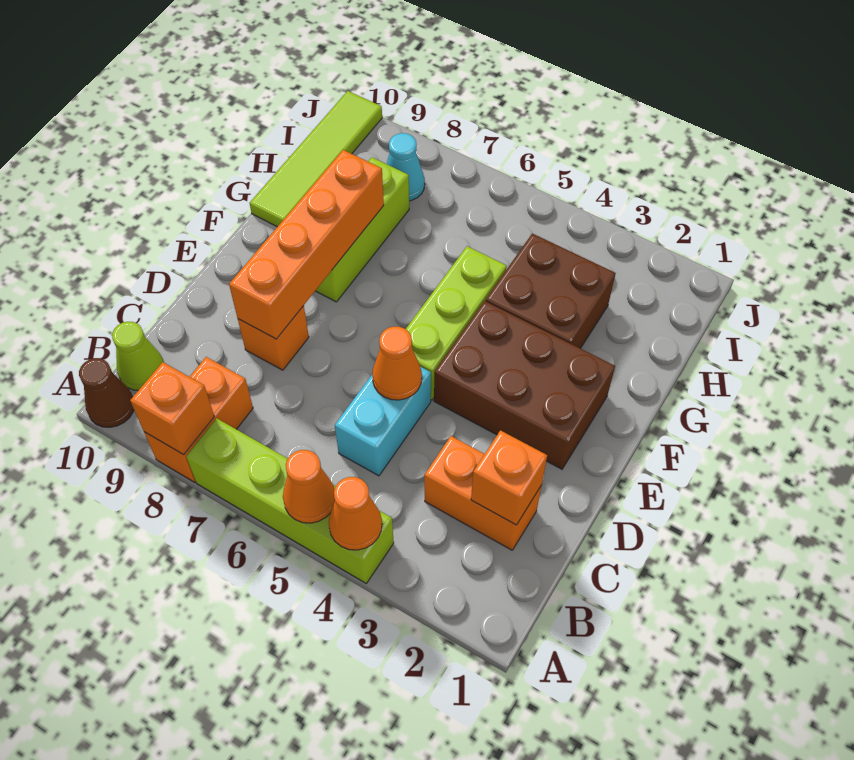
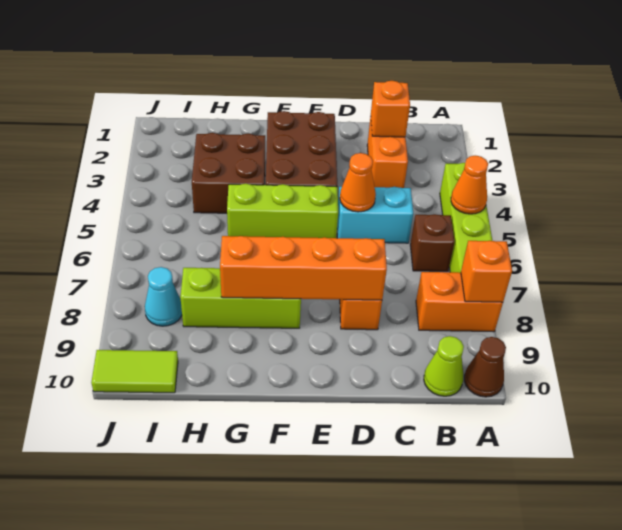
orange 1x1 cone [329,477,382,550] -> none
none -> brown 1x1 brick [410,214,455,271]
lime 1x4 tile [250,91,382,227] -> lime 1x2 tile [91,350,178,393]

